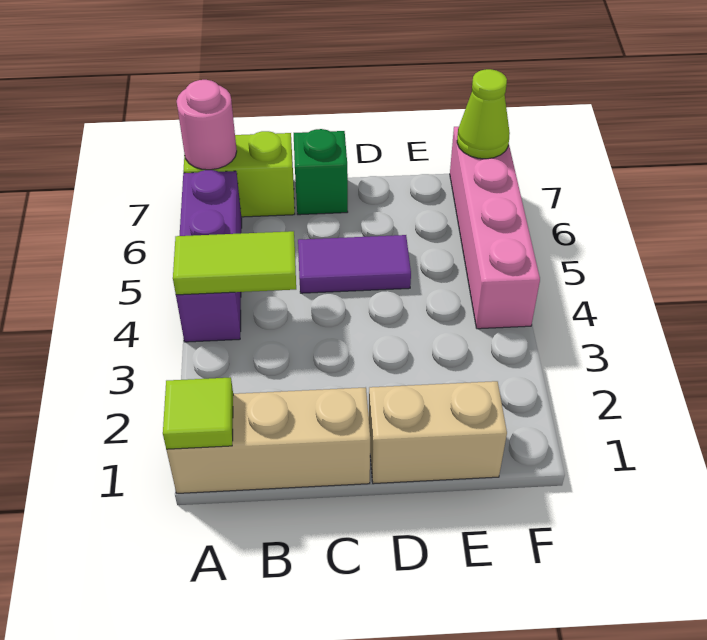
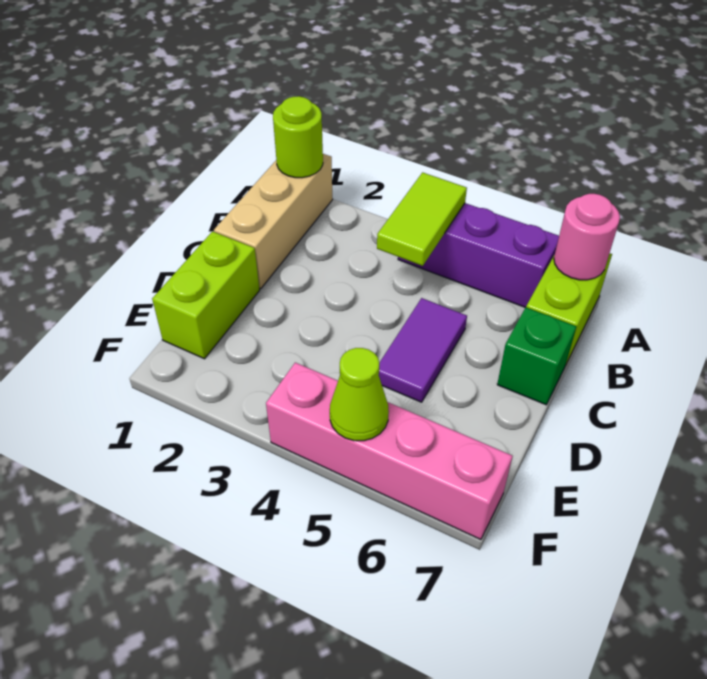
lime 1x1 tile [163,377,233,449] -> lime 1x1 round brick [273,96,323,178]
tan 1x2 brick [369,381,507,484] -> lime 1x2 brick [152,232,260,359]
lime 1x1 cone [457,69,510,159] -> lime 1x1 cone moved to [330,348,389,441]

